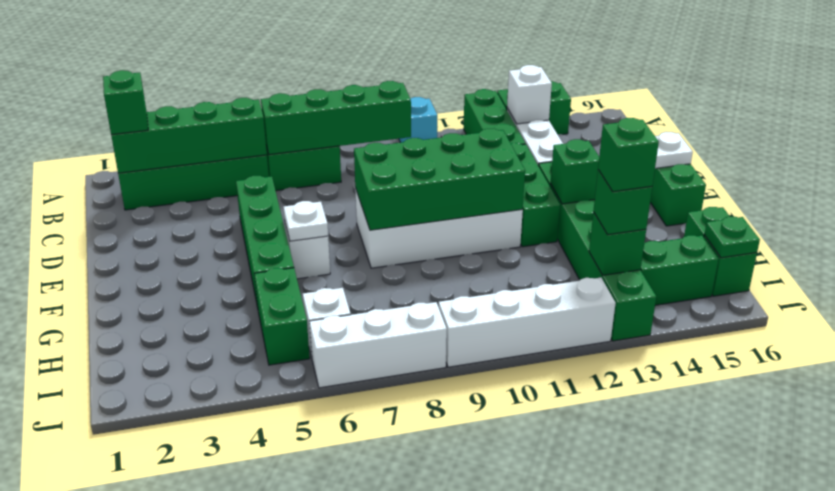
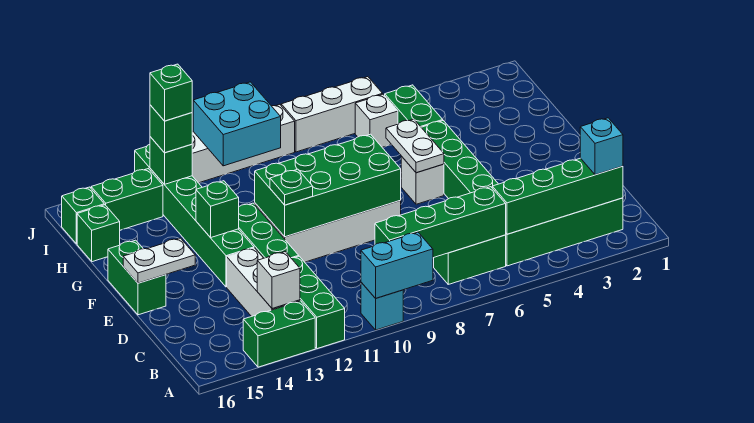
none -> cyan 1x2 brick [361,232,433,298]
green 1x1 brick [103,70,148,135] -> cyan 1x1 brick [580,118,623,175]
white 1x1 plate [283,201,328,241] -> white 1x2 plate [386,119,444,173]
none -> cyan 2x2 brick [193,82,281,166]
green 1x1 plate [704,217,760,258] -> green 1x1 plate moved to [270,169,313,205]

